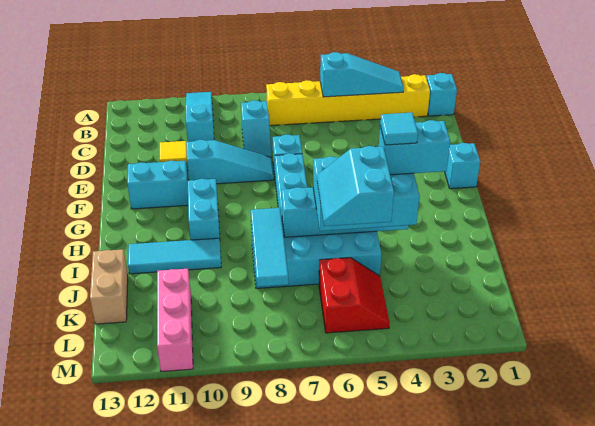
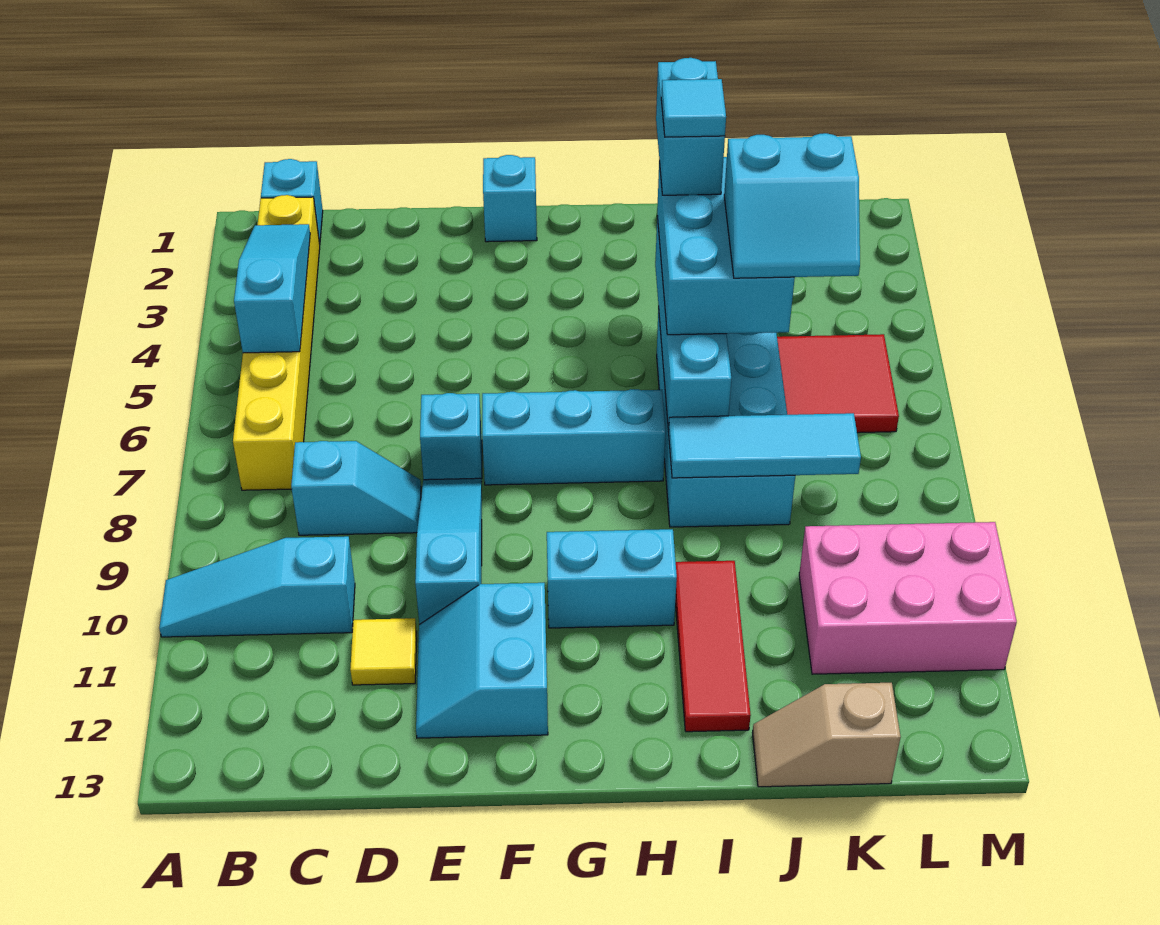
cyan 1x3 tile [128,238,221,274] -> red 1x3 tile [675,561,751,732]
tan 1x2 brick [90,249,128,324] -> tan 1x2 slope [752,683,901,787]
red 2x2 slope [319,258,390,333] -> red 2x2 tile [777,334,899,433]
pink 1x3 brick [157,269,193,372] -> pink 2x3 brick [799,522,1017,674]

